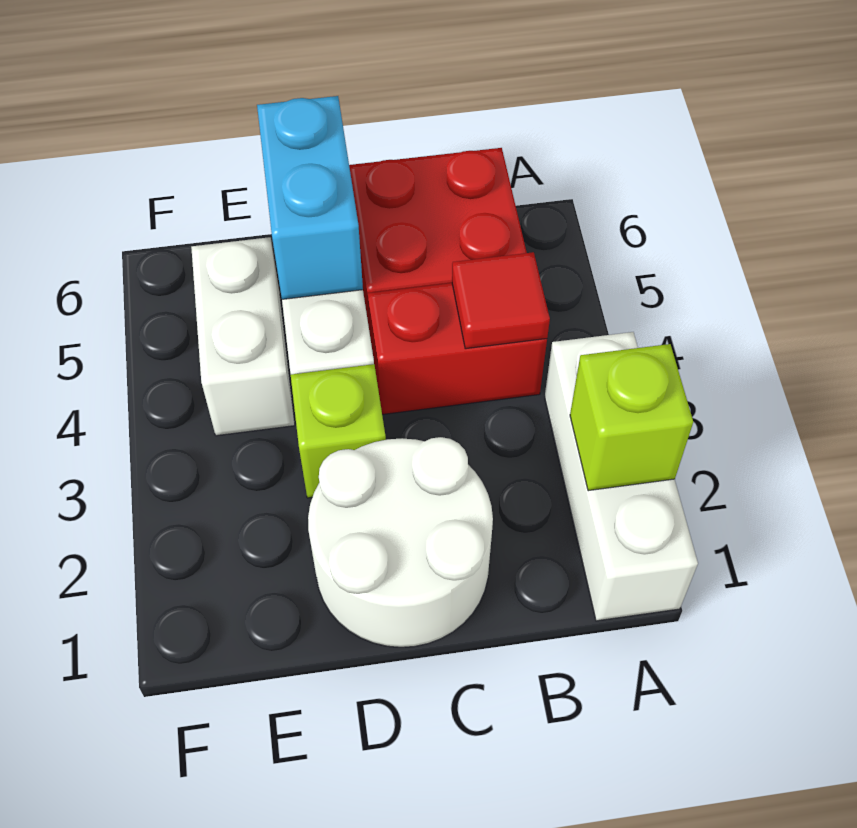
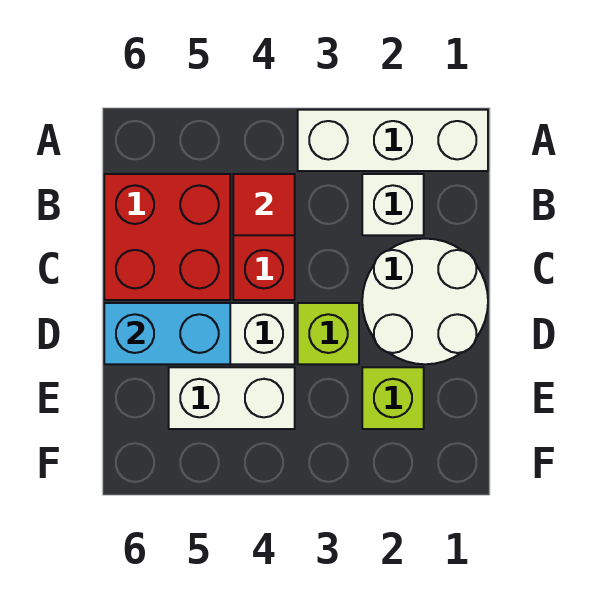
lime 1x1 brick [570,344,693,491] -> lime 1x1 brick moved to [362,367,424,429]
none -> white 1x1 brick [362,174,424,235]

